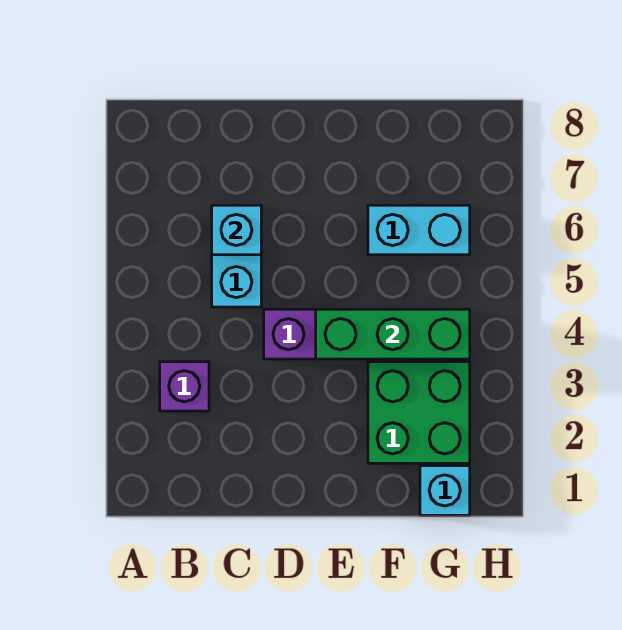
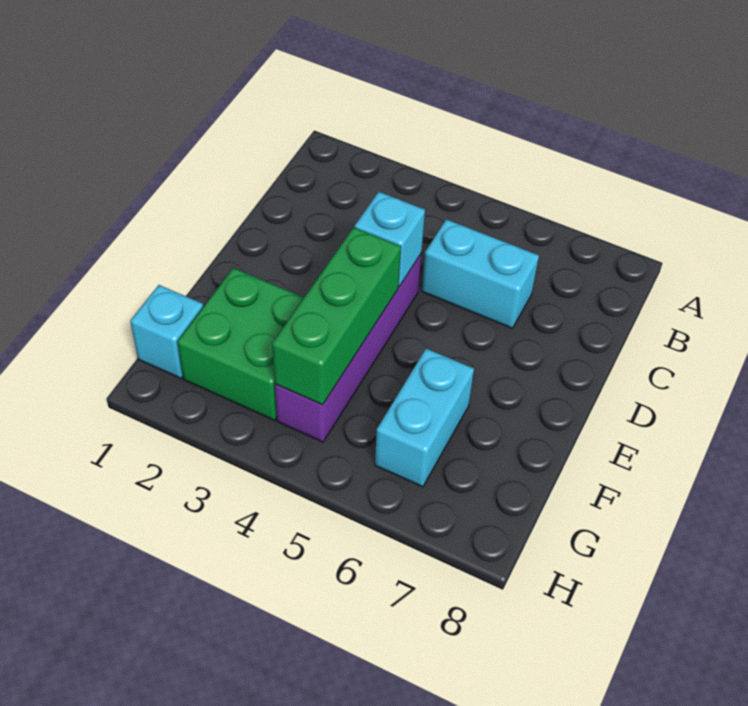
purple 1x1 brick [160,362,209,411] -> none
cyan 1x1 brick [212,205,261,255] -> cyan 1x1 brick moved to [355,192,425,286]

